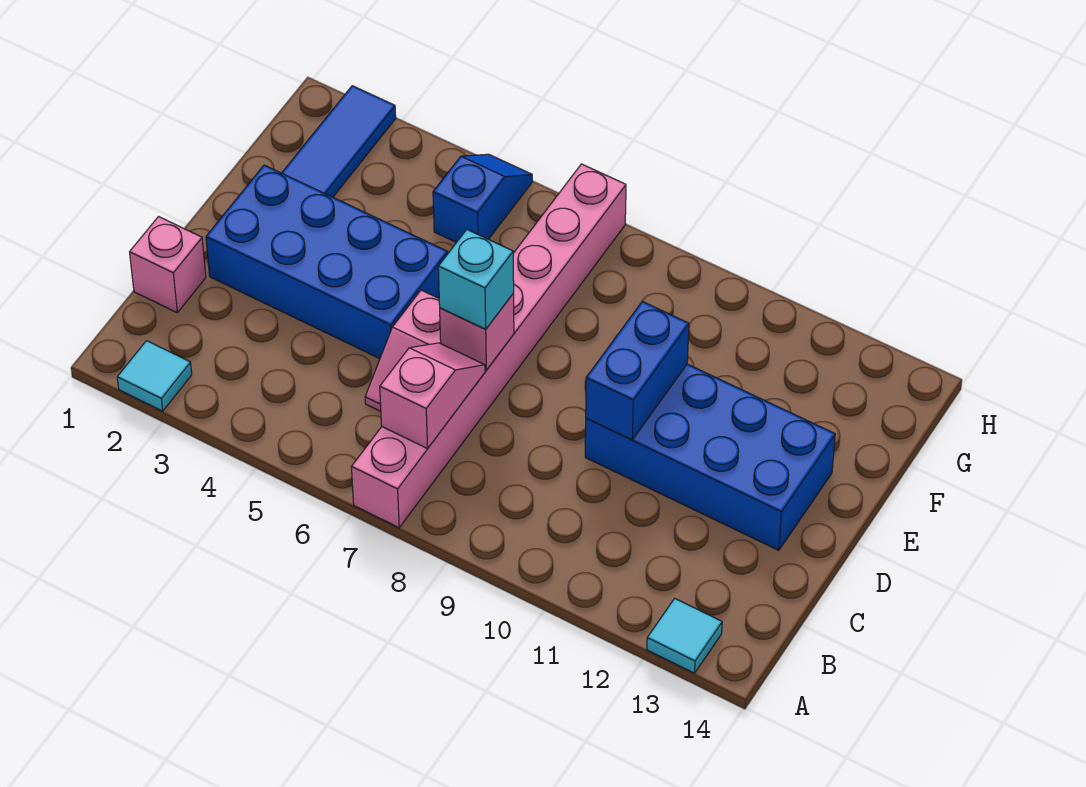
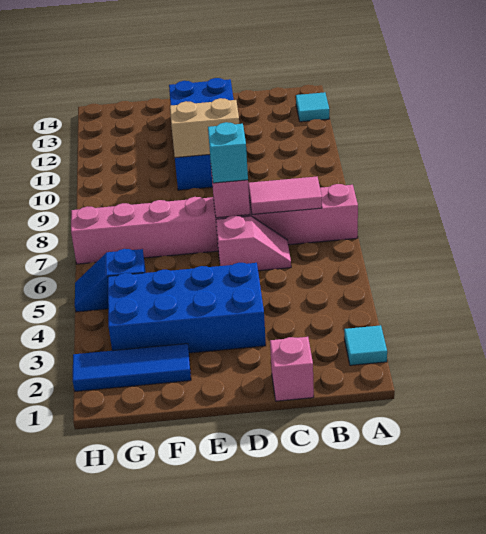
pink 1x2 slope [380,343,485,449] -> pink 1x2 tile [248,177,322,214]
blue 2x4 brick [206,165,448,359] -> blue 2x4 brick turned to [108,263,266,353]
blue 1x2 brick [586,302,689,440] -> tan 1x2 brick [170,98,239,158]

